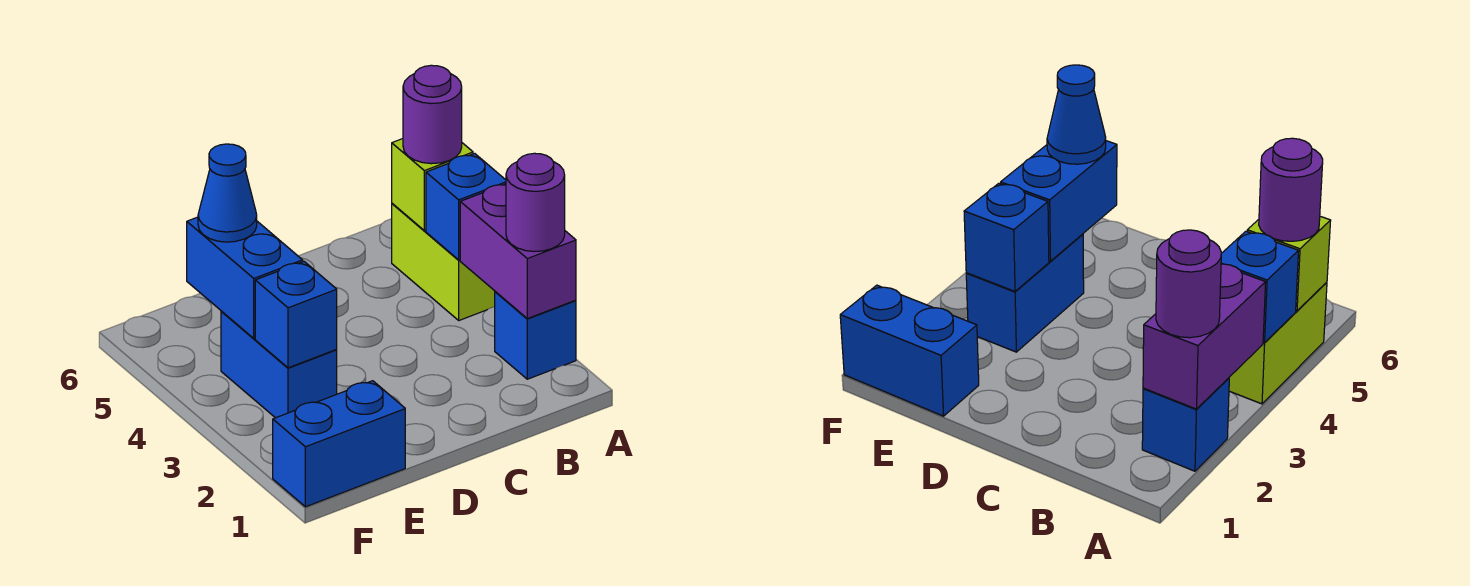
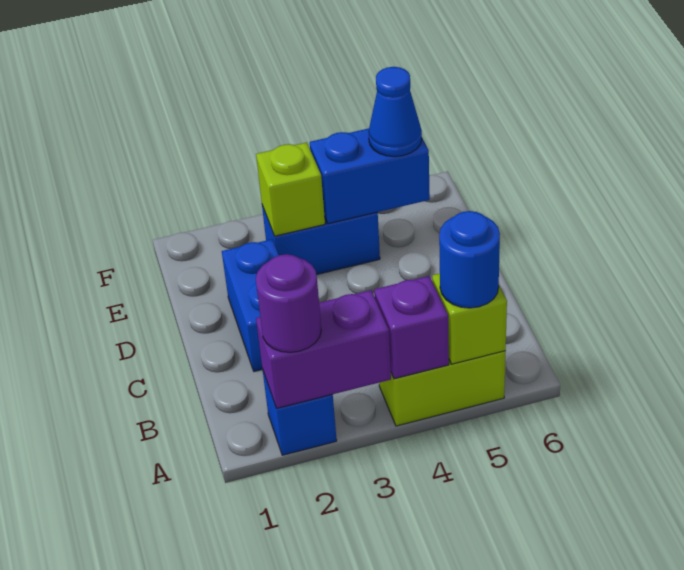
blue 1x1 brick [426,154,506,260] -> purple 1x1 brick [374,276,449,379]
purple 1x1 round brick [403,65,462,164] -> blue 1x1 round brick [439,211,500,308]
blue 1x2 brick [273,381,405,507] -> blue 1x2 brick moved to [222,239,279,372]
blue 1x1 brick [255,262,337,368] -> lime 1x1 brick [256,142,325,236]

